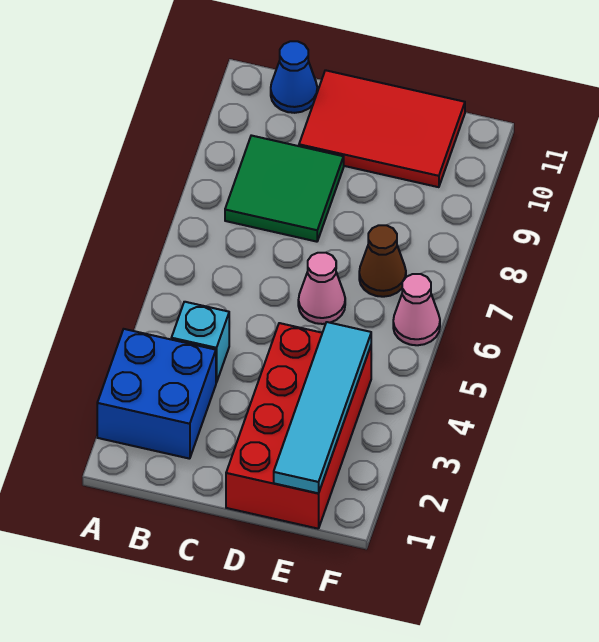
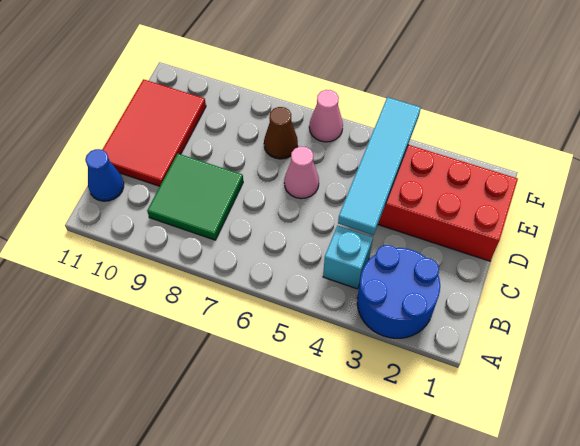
blue 2x2 brick [97,329,216,459] -> blue 2x2 round brick [357,245,440,338]
cyan 1x4 tile [274,322,371,493] -> cyan 1x4 tile turned to [338,97,421,235]

